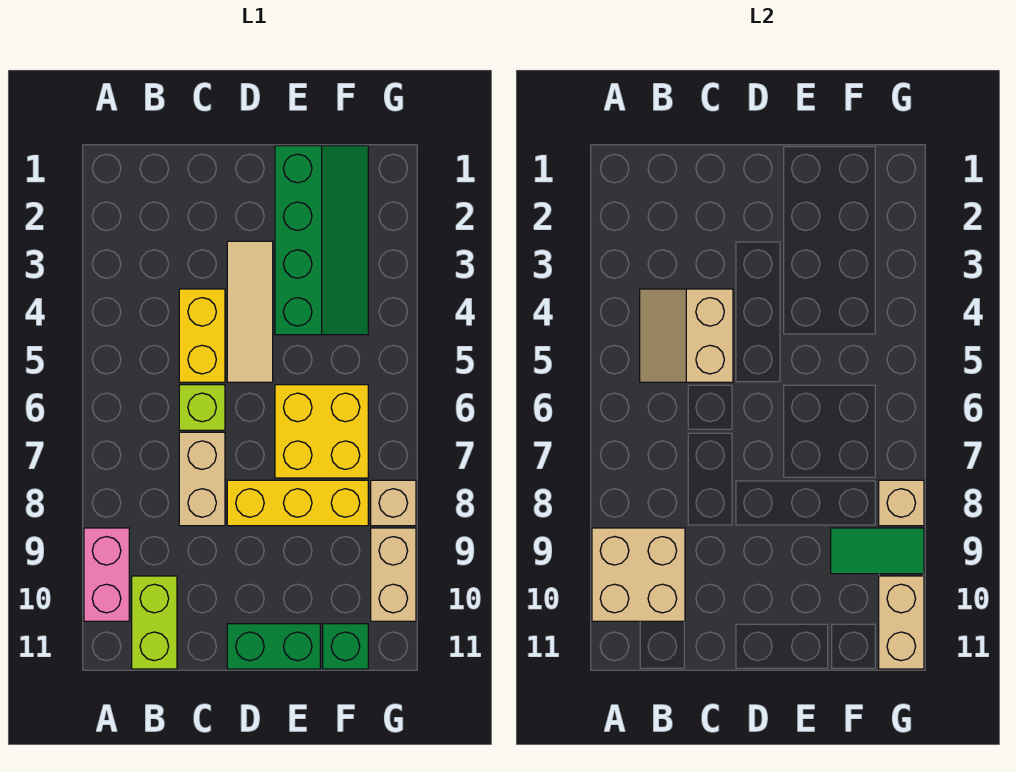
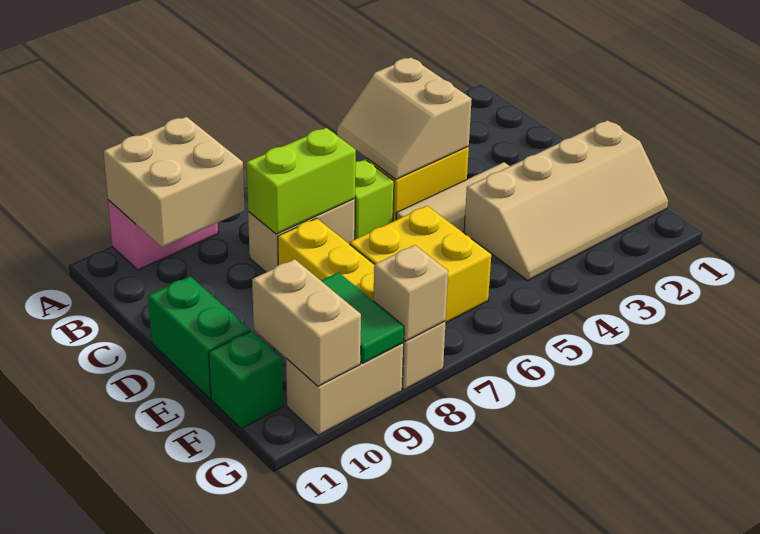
tan 2x2 slope [640,289,733,382] -> tan 2x2 slope turned to [337,58,471,179]
lime 1x2 brick [132,576,177,669] -> lime 1x2 brick moved to [246,128,356,234]
green 2x4 slope [275,146,368,335] -> tan 2x4 slope [464,120,668,280]
tan 1x2 brick [879,576,924,669] -> tan 1x2 brick turned to [252,259,361,386]

